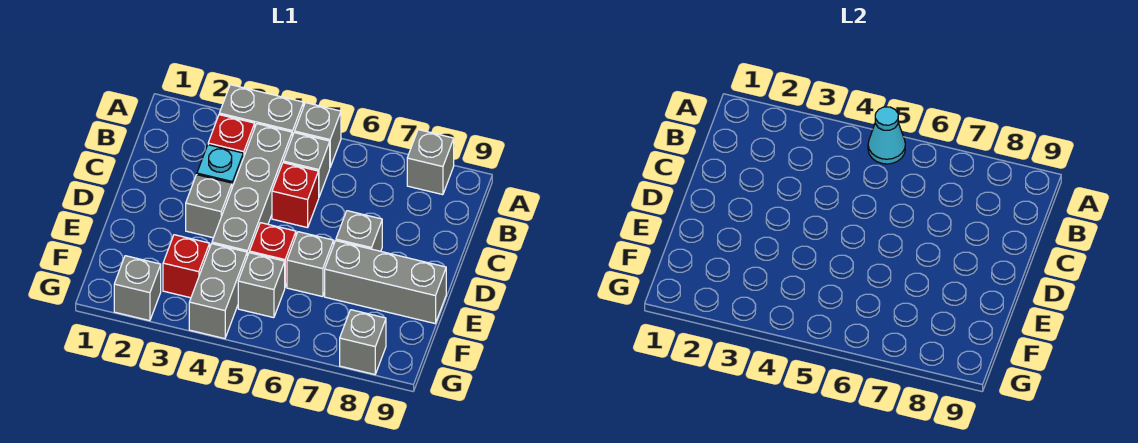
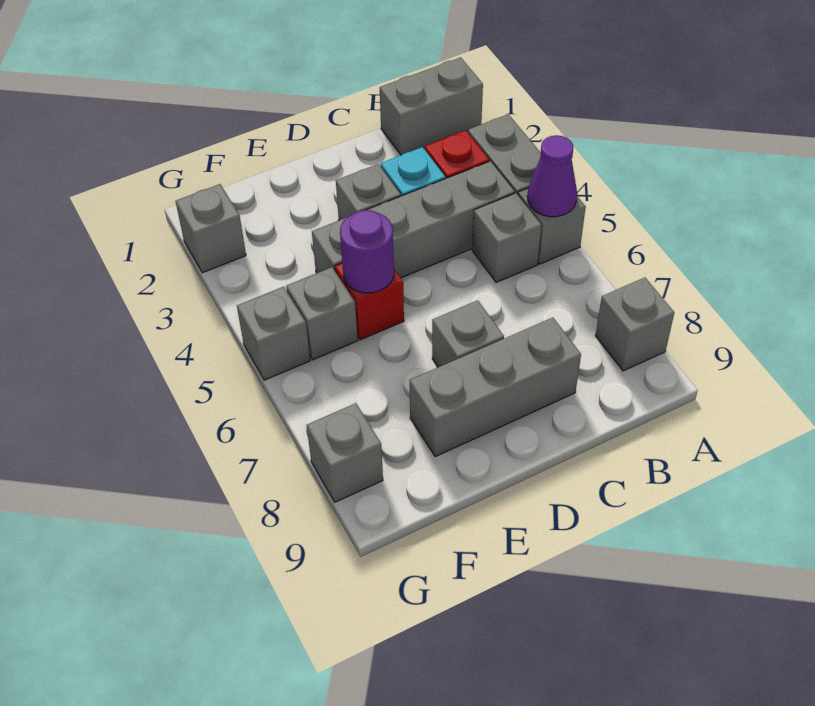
cyan 1x1 cone [868,107,905,164] -> purple 1x1 cone [527,135,577,217]
red 1x1 brick [272,163,319,228] -> none
none -> purple 1x1 round brick [340,210,394,293]
grey 1x1 brick [287,232,334,297] -> grey 1x1 brick moved to [237,287,310,380]
grey 1x3 brick [325,241,446,323] -> grey 1x3 brick turned to [410,318,581,457]
red 1x1 brick [163,235,210,298] -> none
grey 1x2 brick [189,244,247,339] -> grey 1x2 brick moved to [380,57,483,155]

